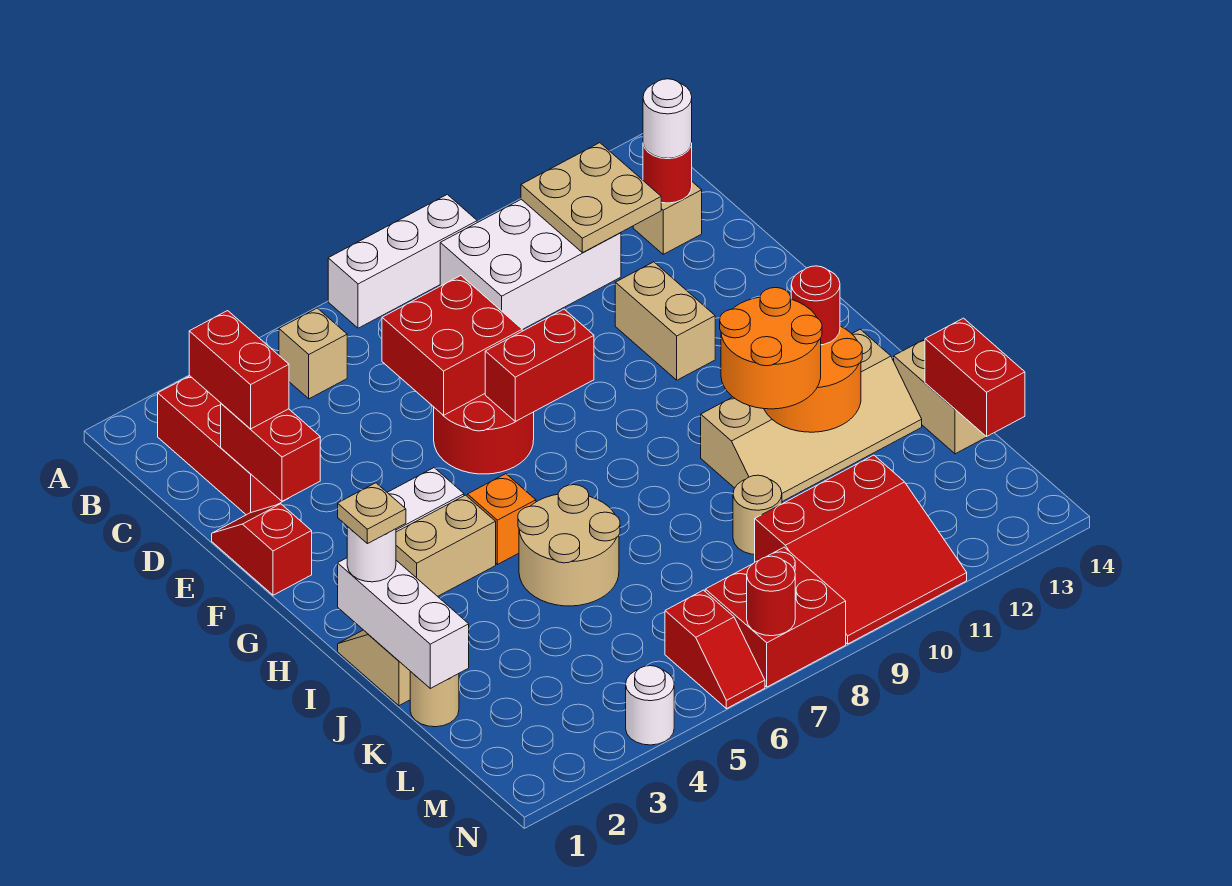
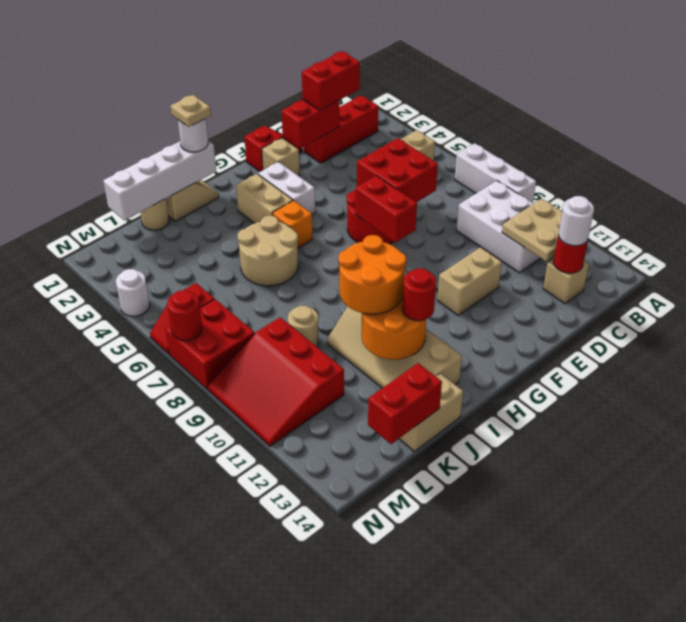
none -> tan 1x1 brick [262,138,300,176]
white 1x3 brick [338,558,469,688] -> white 1x4 brick [103,141,216,220]

